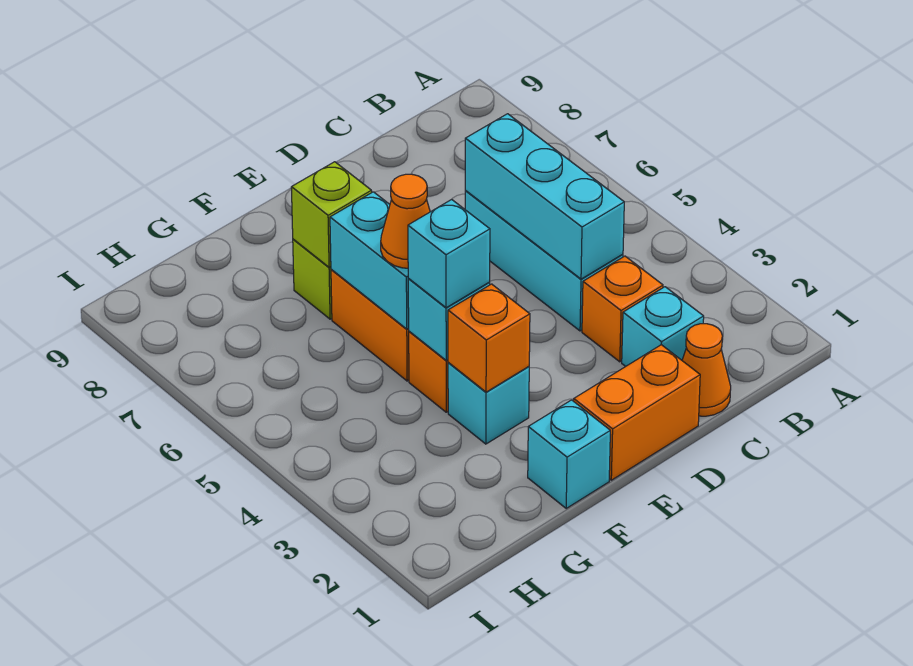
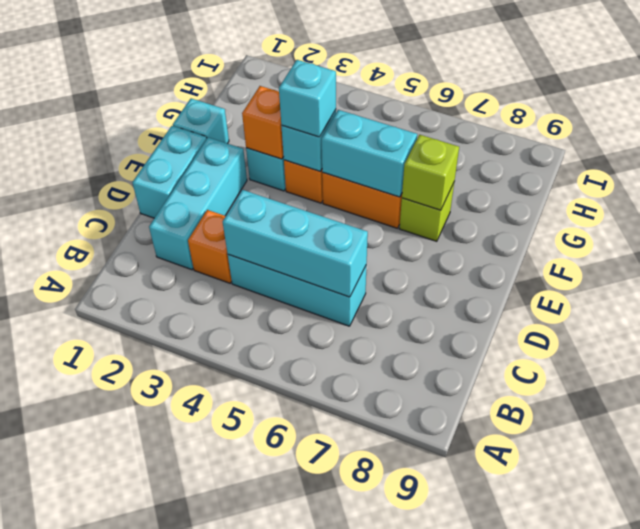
orange 1x1 cone [682,324,731,416] -> none
cyan 1x1 brick [622,287,704,366] -> cyan 1x3 brick [149,137,247,270]
orange 1x2 brick [574,345,700,480] -> cyan 1x2 brick [132,126,207,218]
orange 1x1 cone [381,174,430,268] -> none

